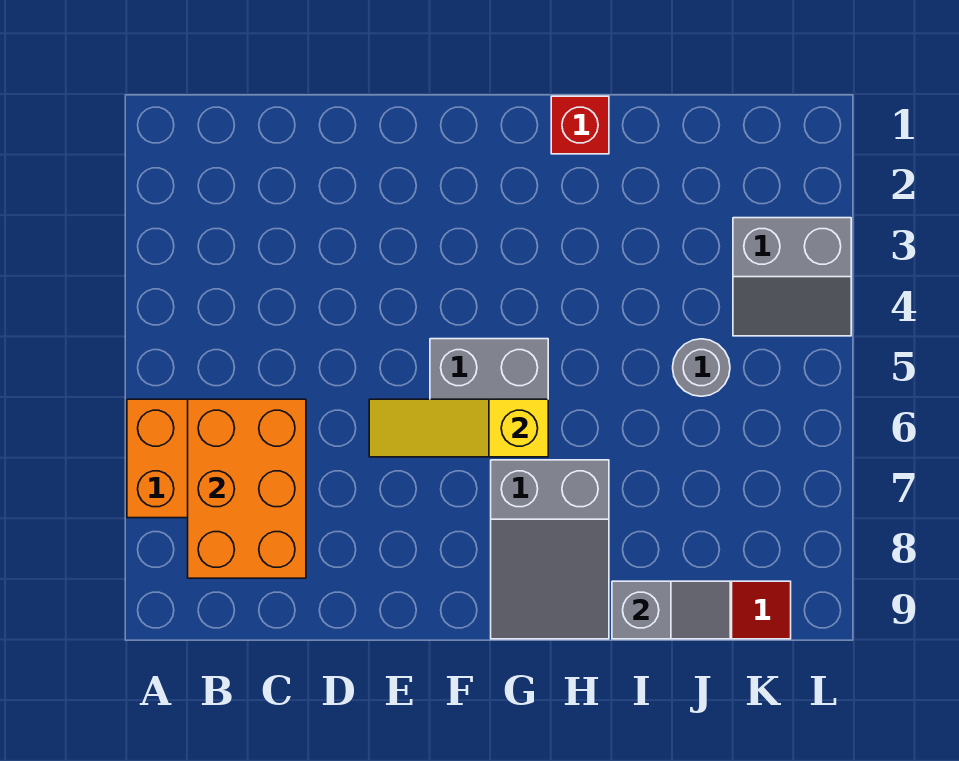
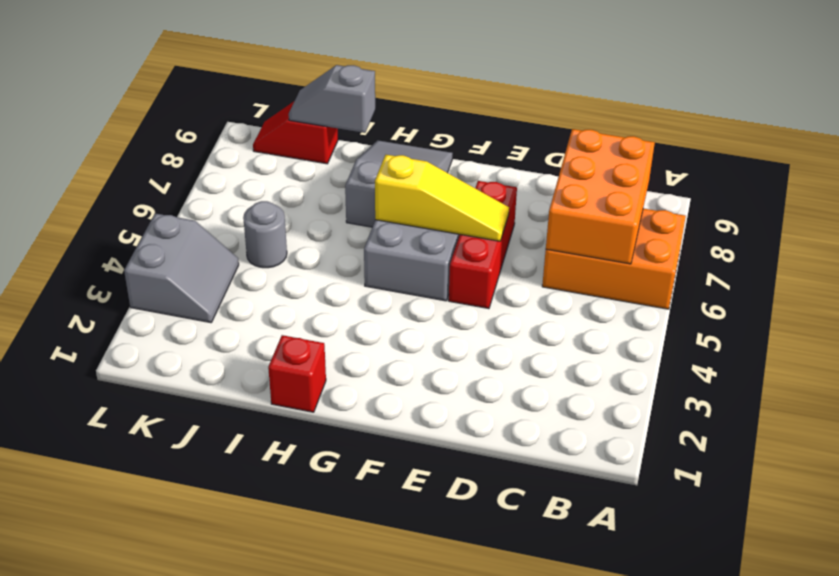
none -> red 1x3 brick [449,181,517,309]
grey 2x2 slope [733,218,851,336] -> grey 2x2 slope turned to [124,214,239,323]

